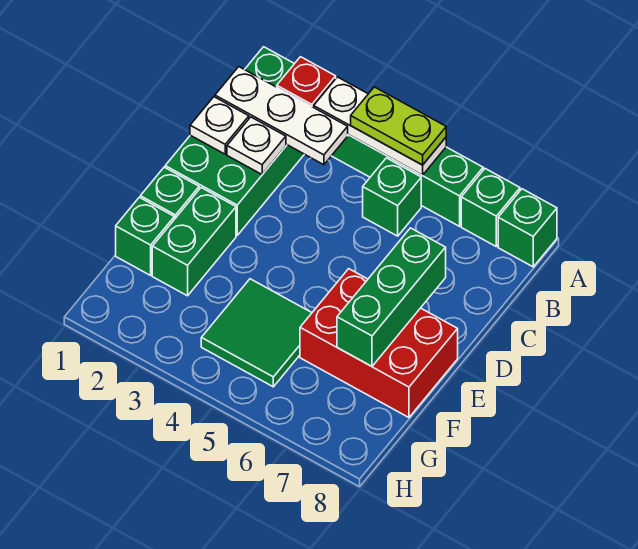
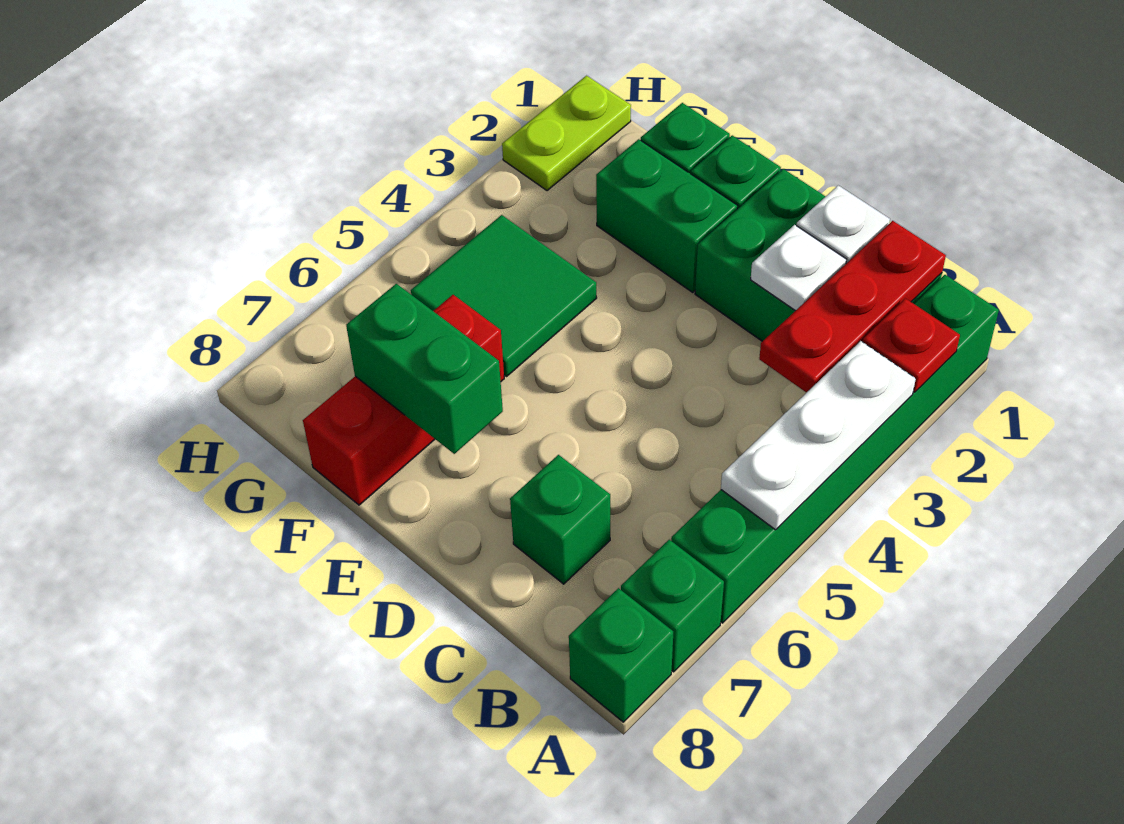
lime 1x2 plate [351,87,446,165] -> lime 1x2 plate moved to [502,76,631,191]
white 1x3 plate [215,67,348,165] -> red 1x3 plate [759,221,946,393]
green 1x1 brick [363,158,421,236] -> green 1x1 brick moved to [510,455,610,584]
green 1x3 brick [337,228,446,366] -> green 1x2 brick [346,284,503,454]
red 2x3 brick [300,269,458,417] -> red 1x3 brick [303,295,504,505]

